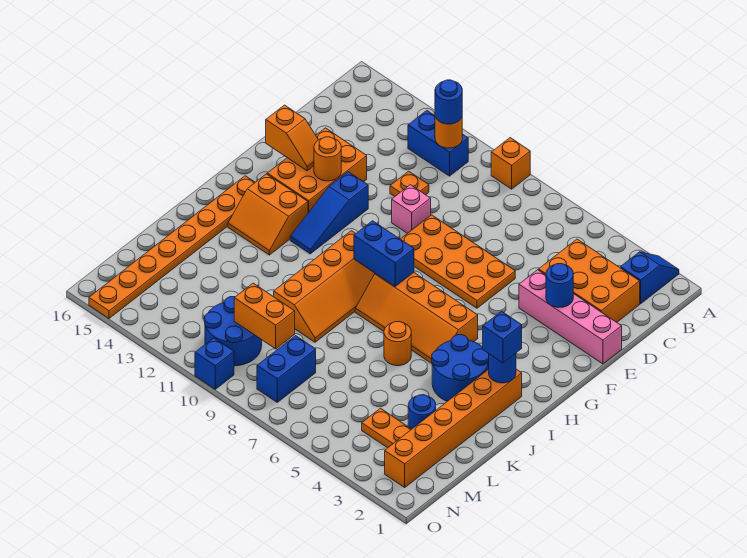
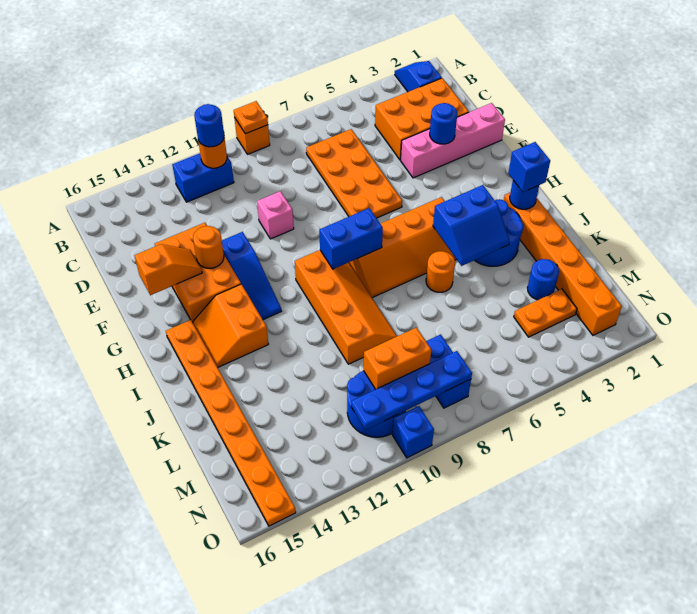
orange 1x1 plate [390,171,429,196] -> orange 1x1 plate moved to [234,101,268,134]
orange 2x4 plate [401,215,515,308] -> orange 2x4 plate turned to [306,129,402,218]
orange 2x2 slope [228,174,308,255] -> orange 2x2 slope turned to [193,284,268,368]
none -> blue 2x2 slope [433,185,510,266]
none -> blue 1x4 plate [351,351,472,430]

